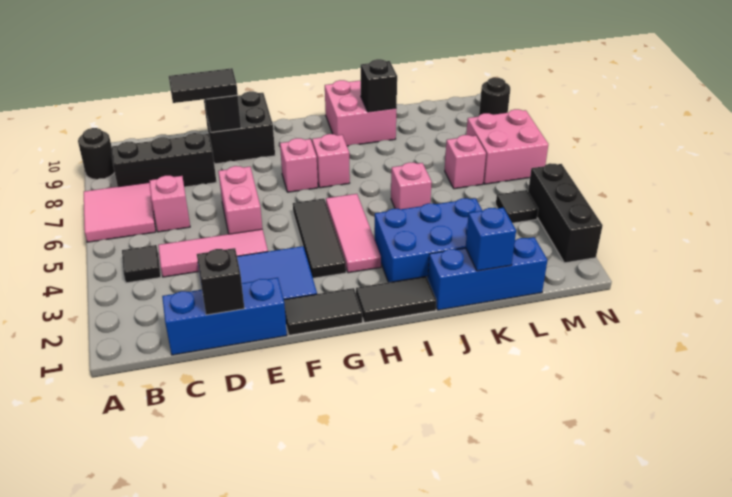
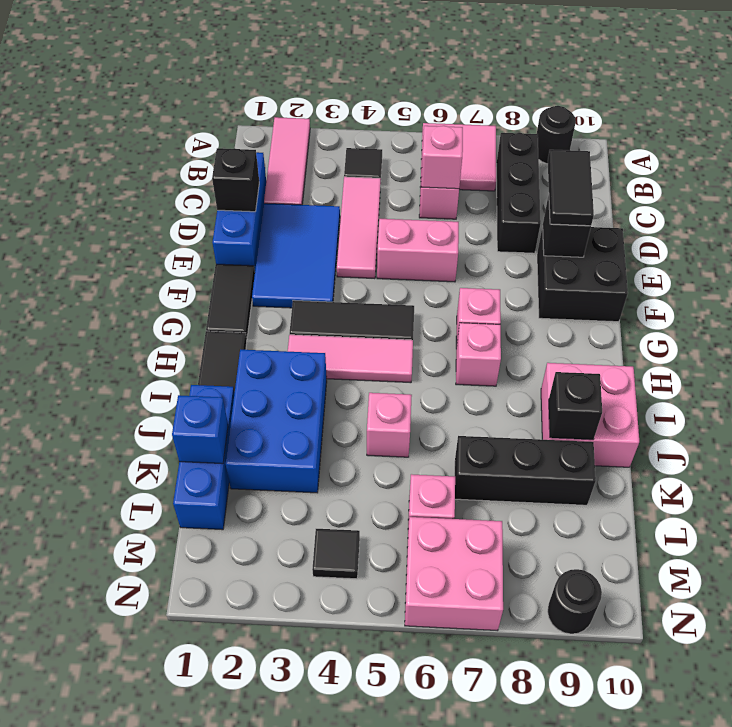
none -> pink 1x3 tile [264,117,310,205]
none -> pink 1x1 brick [421,126,463,189]
black 1x3 brick [528,163,603,263] -> black 1x3 brick moved to [455,436,596,505]

